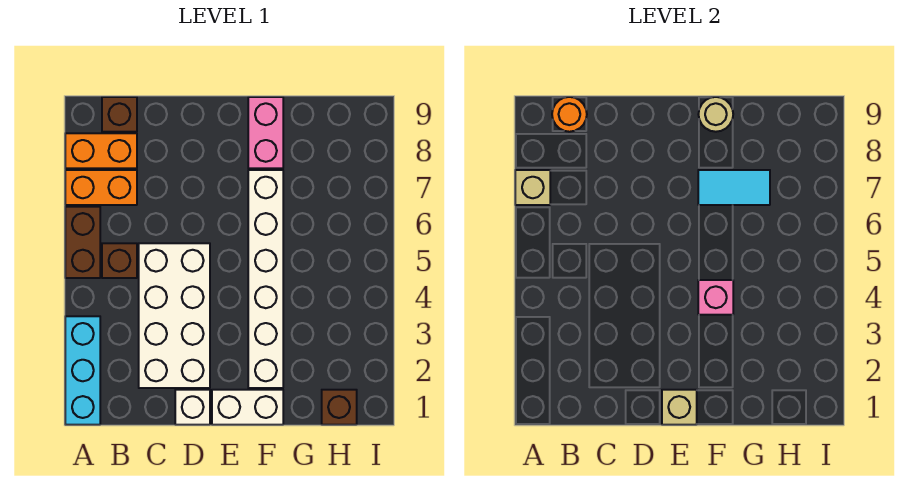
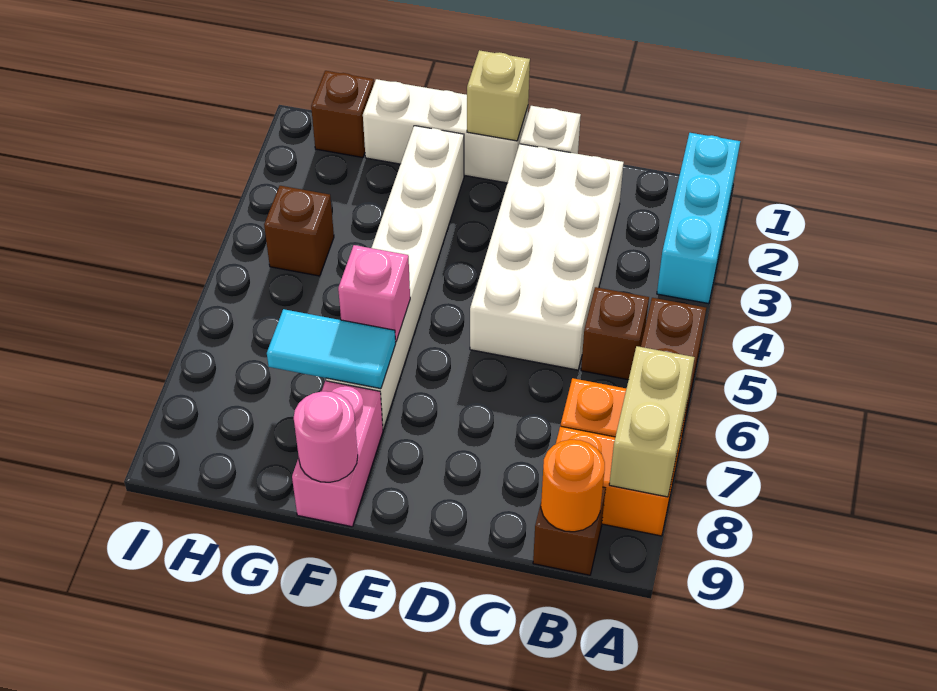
tan 1x1 brick [515,170,550,205] -> tan 1x2 brick [609,346,695,497]
white 1x2 brick [212,390,283,425] -> white 1x3 brick [363,79,528,183]
pink 1x1 brick [698,280,733,315] -> pink 1x1 brick moved to [338,245,410,342]
tan 1x1 round brick [698,97,733,132] -> pink 1x1 round brick [294,391,358,482]
none -> brown 1x1 brick [264,186,334,276]

